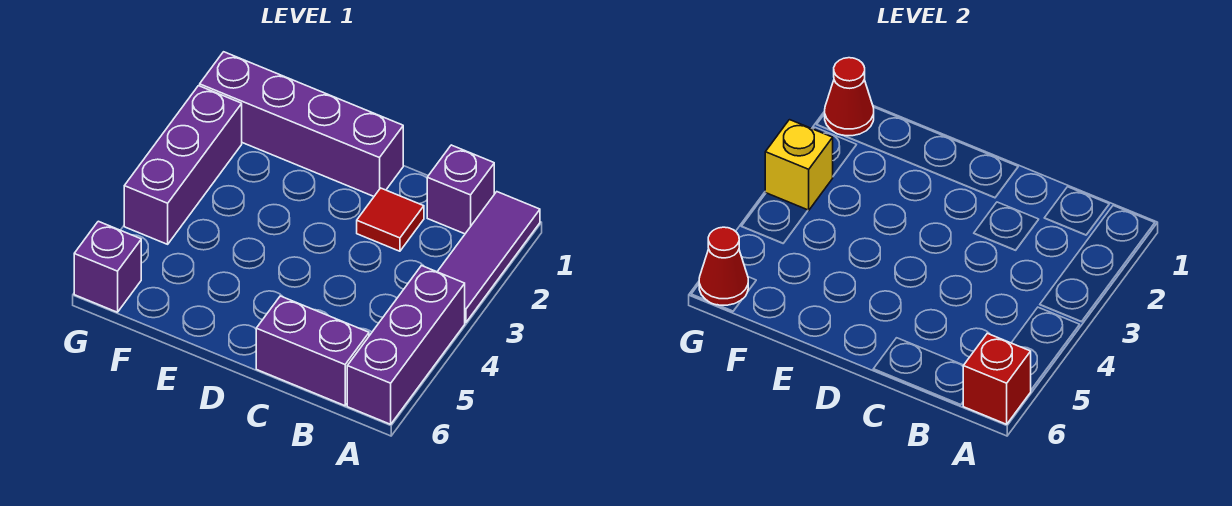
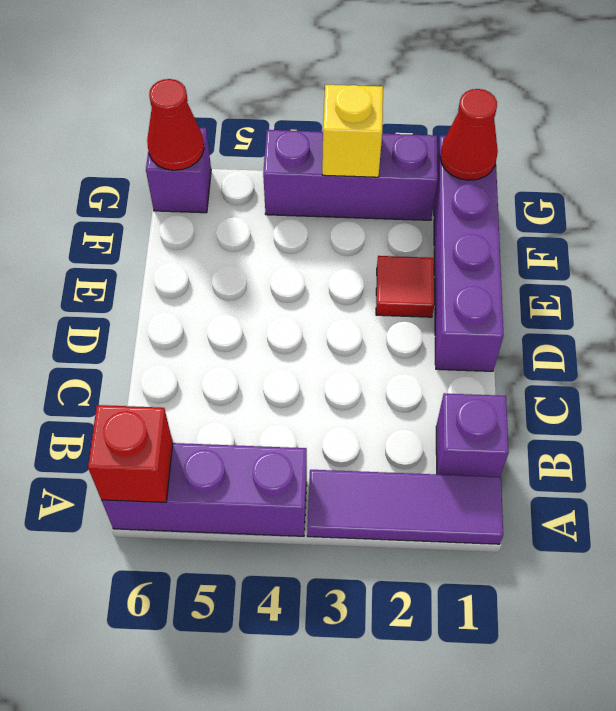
purple 1x2 brick [256,296,369,406] -> none
red 1x1 tile [357,188,424,251] -> red 1x1 tile moved to [376,256,434,317]

